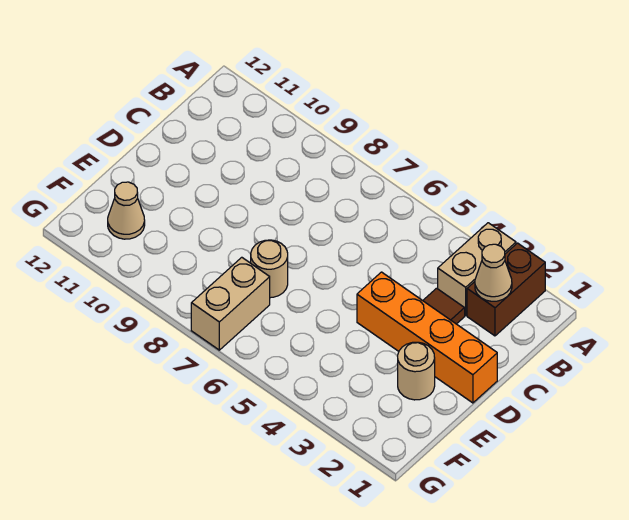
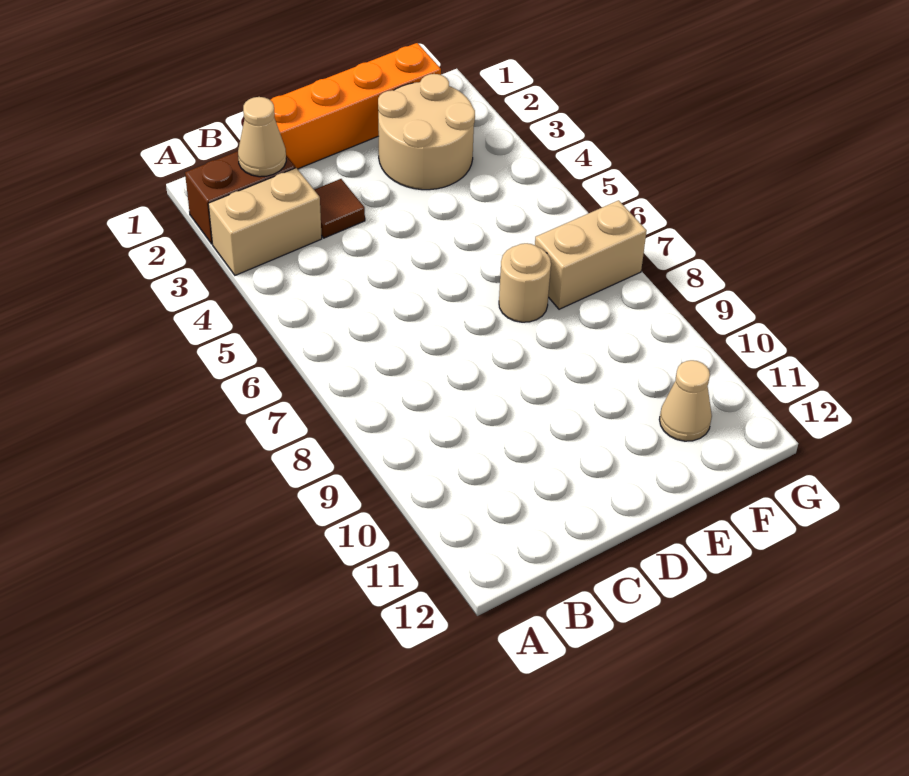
orange 1x4 brick [357,272,497,403] -> orange 1x4 brick turned to [271,43,441,169]
tan 1x1 round brick [398,342,435,400] -> tan 2x2 round brick [378,74,475,190]

